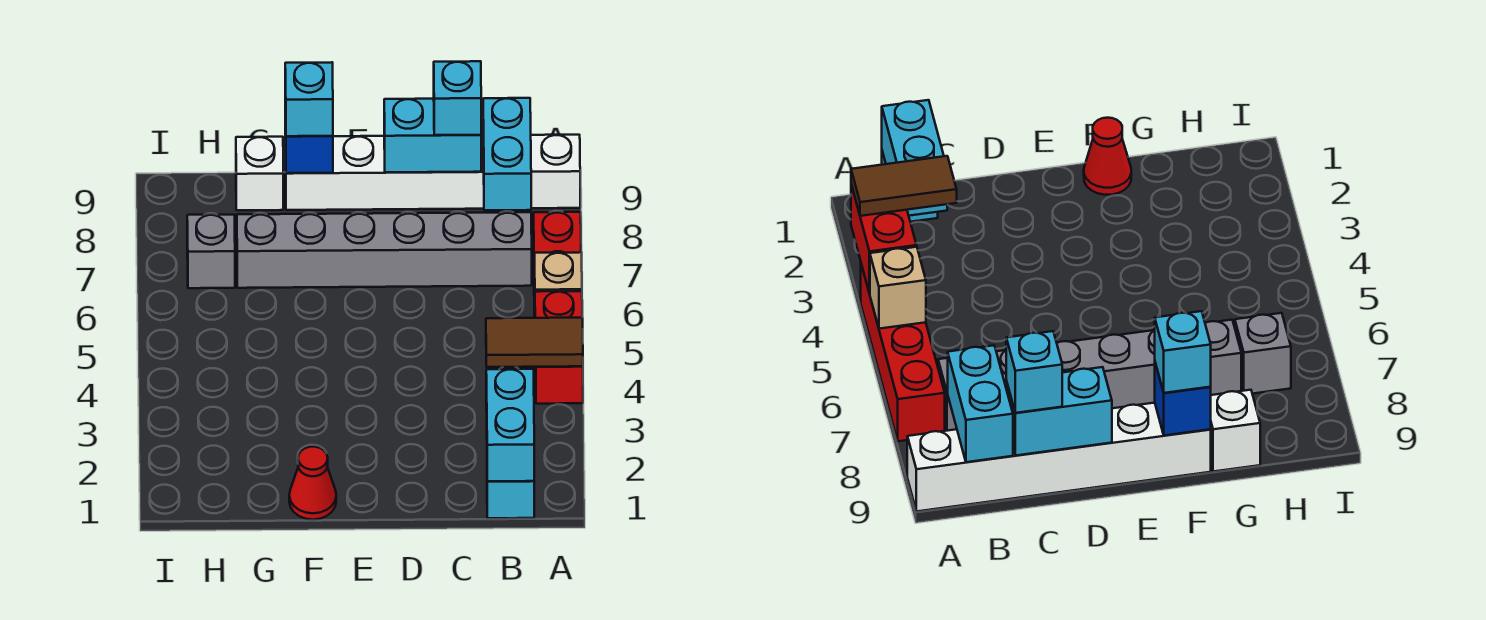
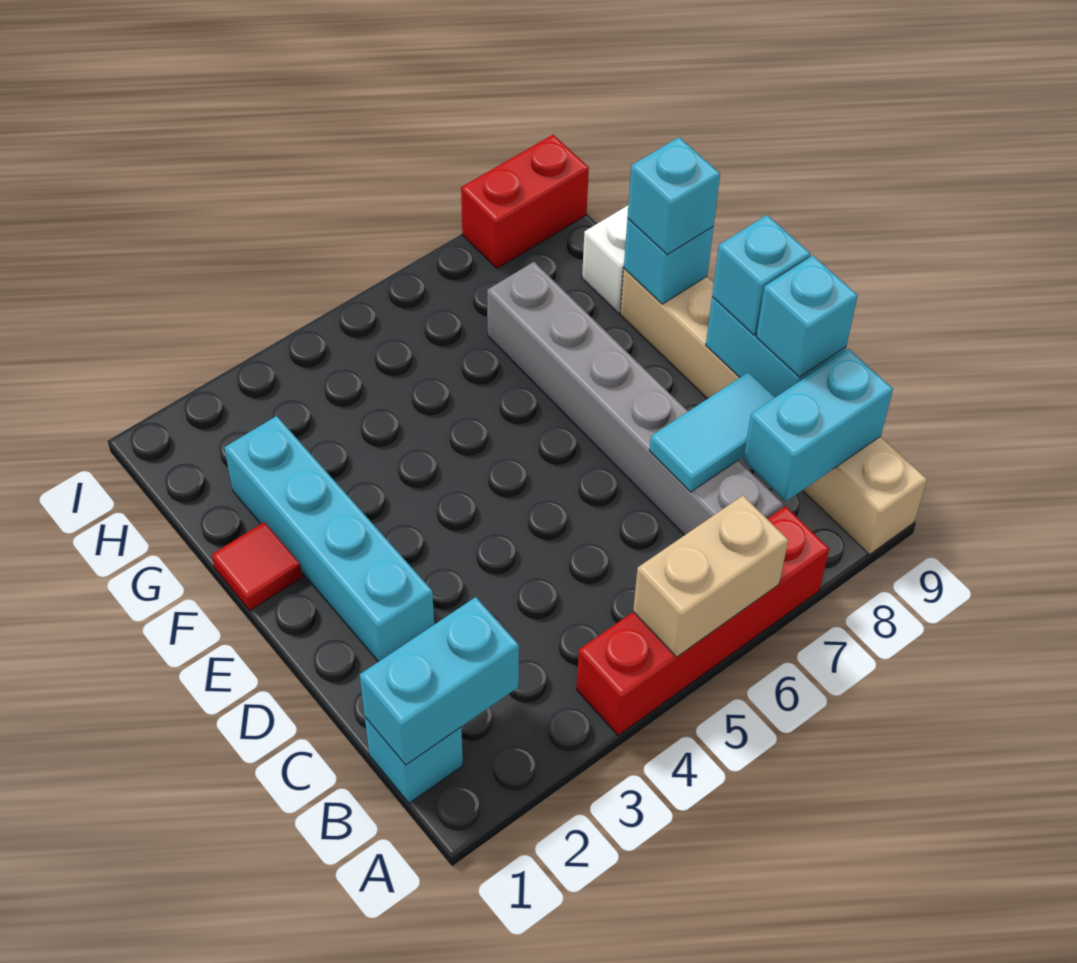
red 1x2 brick [535,291,583,404] -> red 1x2 brick moved to [461,135,589,268]
brown 1x2 tile [486,318,583,367] -> none
tan 1x1 brick [535,252,582,292] -> tan 1x2 brick [633,496,788,657]
white 1x6 brick [285,135,580,210] -> tan 1x6 brick [620,269,927,555]
none -> cyan 1x2 tile [649,372,775,492]
none -> cyan 1x4 brick [224,416,434,662]
none -> cyan 1x1 brick [712,215,810,335]
red 1x1 cone [289,447,336,520] -> red 1x1 tile [212,522,302,610]
blue 1x1 brick [285,106,333,173] -> cyan 1x1 brick [624,219,713,304]
grey 1x1 brick [187,215,235,288] -> none

